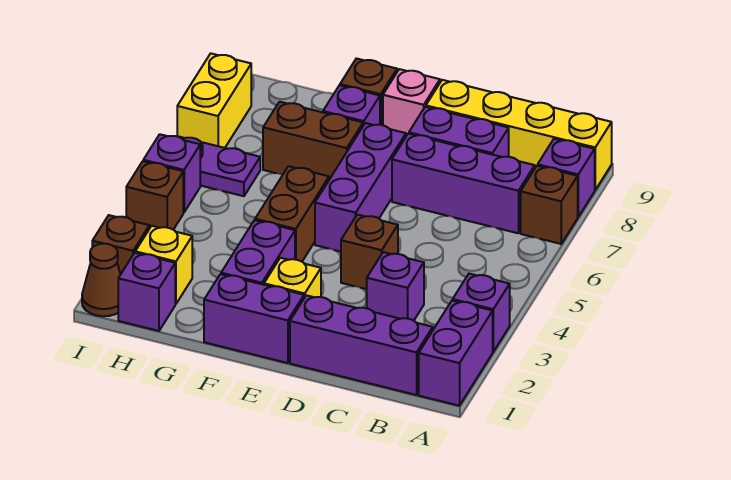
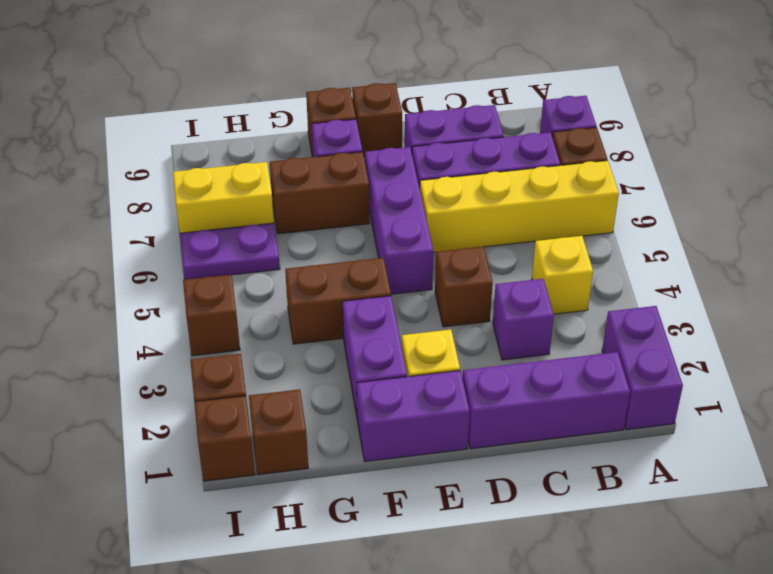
purple 1x1 brick [453,274,510,352] -> none
yellow 1x4 brick [426,80,612,190] -> yellow 1x4 brick moved to [420,160,619,253]
pink 1x1 brick [383,69,440,136] -> brown 1x1 brick [352,83,402,157]
brown 1x2 brick [255,166,329,262] -> brown 1x2 brick turned to [285,258,391,344]
purple 1x1 brick [118,253,175,331] -> brown 1x1 brick [249,389,308,475]
yellow 1x1 brick [135,226,192,304] -> yellow 1x1 brick moved to [532,236,593,314]
brown 1x1 cone [82,244,120,316] -> brown 1x1 brick [194,396,255,481]
purple 1x1 brick [143,134,200,212] -> none
yellow 1x2 brick [177,54,251,148] -> yellow 1x2 brick turned to [173,162,274,233]

